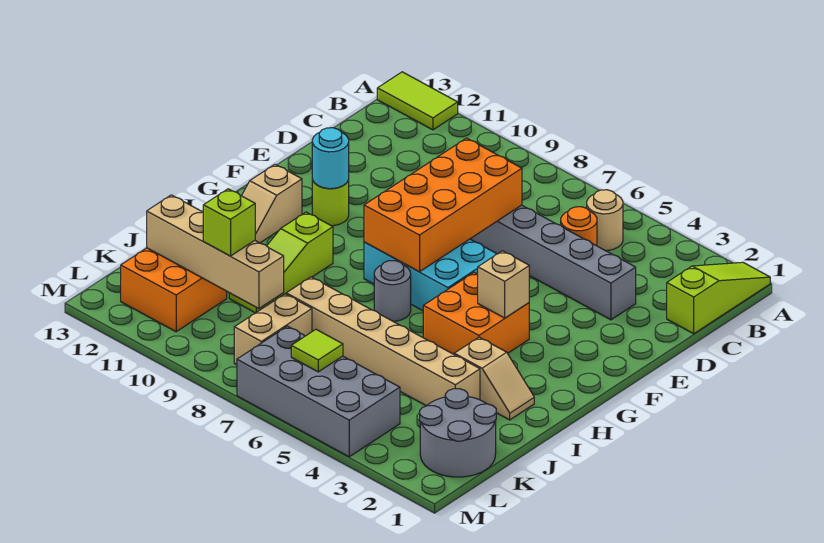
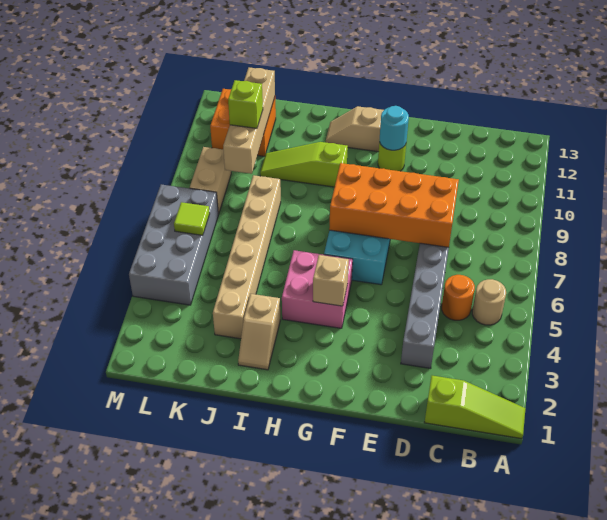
lime 1x2 tile [377,72,458,130] -> none
orange 2x2 brick [423,273,529,354] -> pink 2x2 brick [282,250,353,328]
grey 1x1 round brick [374,261,411,321] -> none
grey 2x2 round brick [420,389,496,477] -> none
tan 1x2 brick [234,294,312,365] -> tan 1x2 brick turned to [190,147,231,214]

